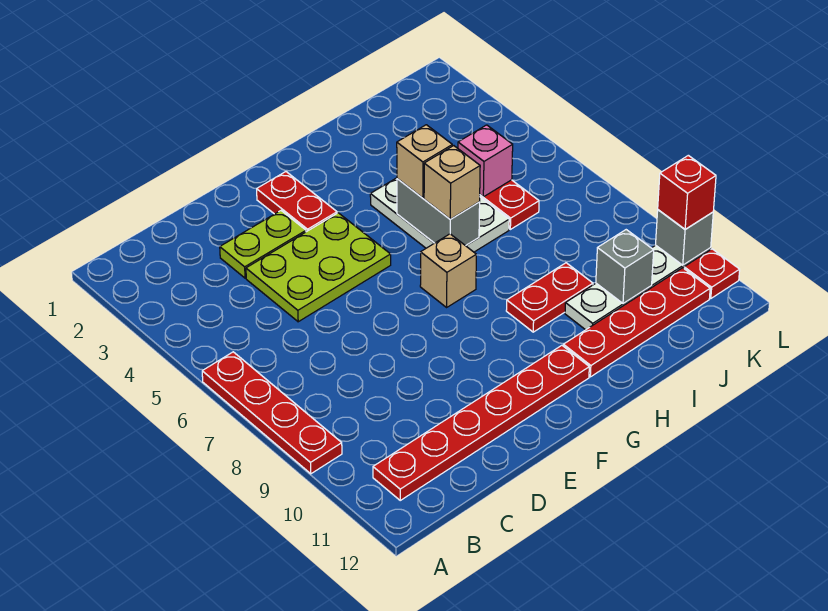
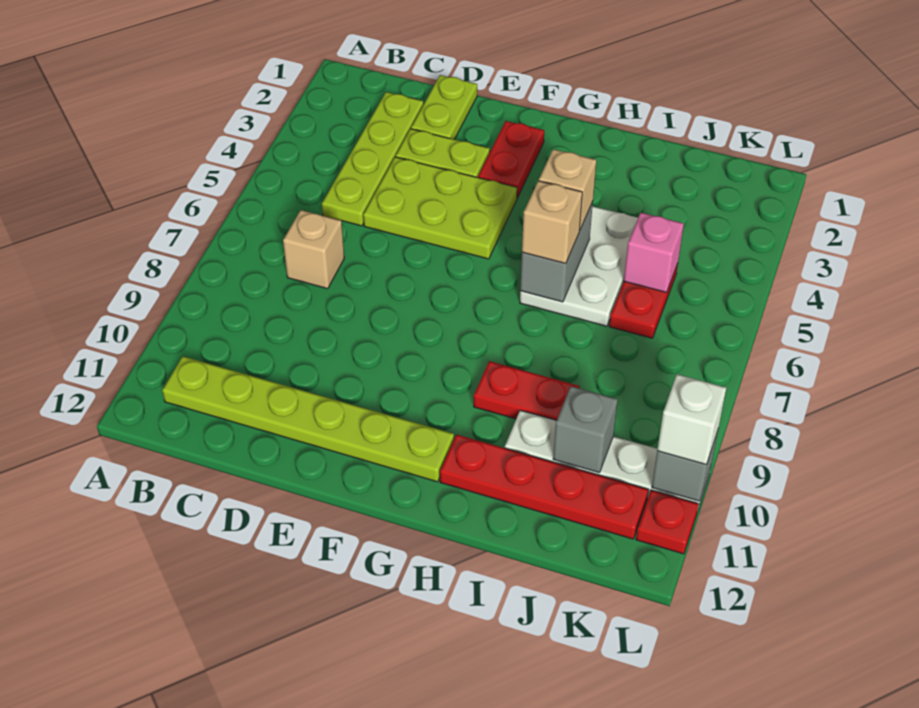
red 1x4 plate [202,352,342,474] -> none
red 1x6 plate [373,345,589,500] -> lime 1x6 plate [162,356,454,482]
none -> lime 1x4 plate [322,92,423,226]
none -> lime 1x2 plate [411,75,477,139]
tan 1x1 brick [420,234,476,307] -> tan 1x1 brick moved to [283,210,344,289]
red 1x1 brick [658,155,716,229] -> white 1x1 brick [657,374,726,465]

